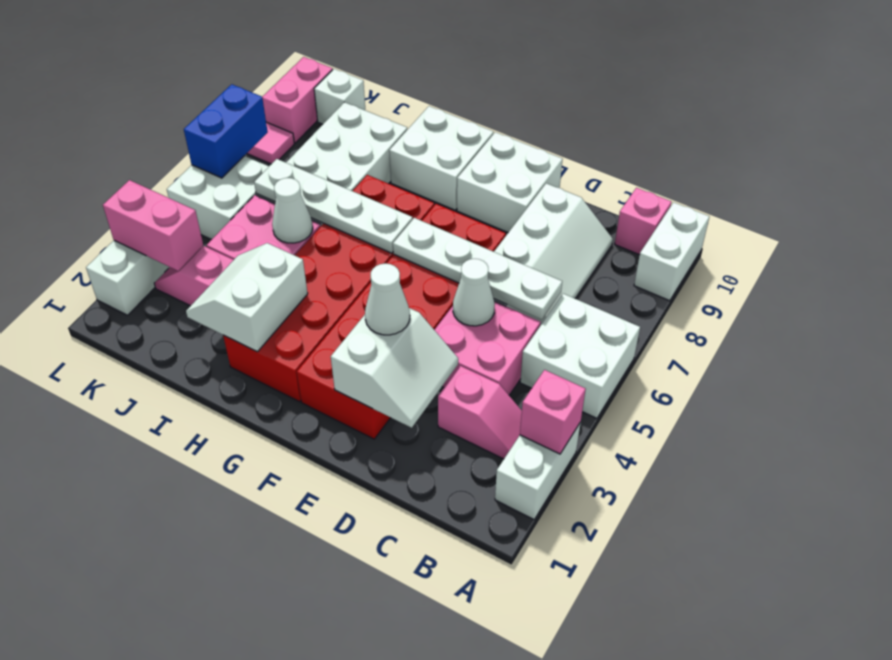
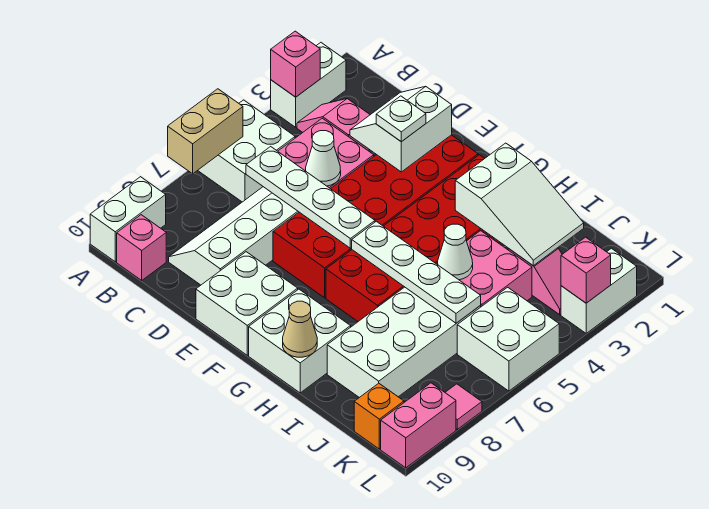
none -> tan 1x2 brick [168,89,243,174]
white 1x1 cone [365,263,410,335] -> white 1x1 plate [376,96,426,142]
white 2x2 slope [186,243,308,352] -> white 2x3 slope [455,143,584,266]
none -> tan 1x1 cone [283,301,317,357]
pink 1x2 brick [103,180,203,271] -> pink 1x1 brick [561,237,611,303]
white 1x1 brick [314,69,365,124] -> orange 1x1 brick [354,383,404,449]
blue 1x2 brick [184,84,268,178] -> none

